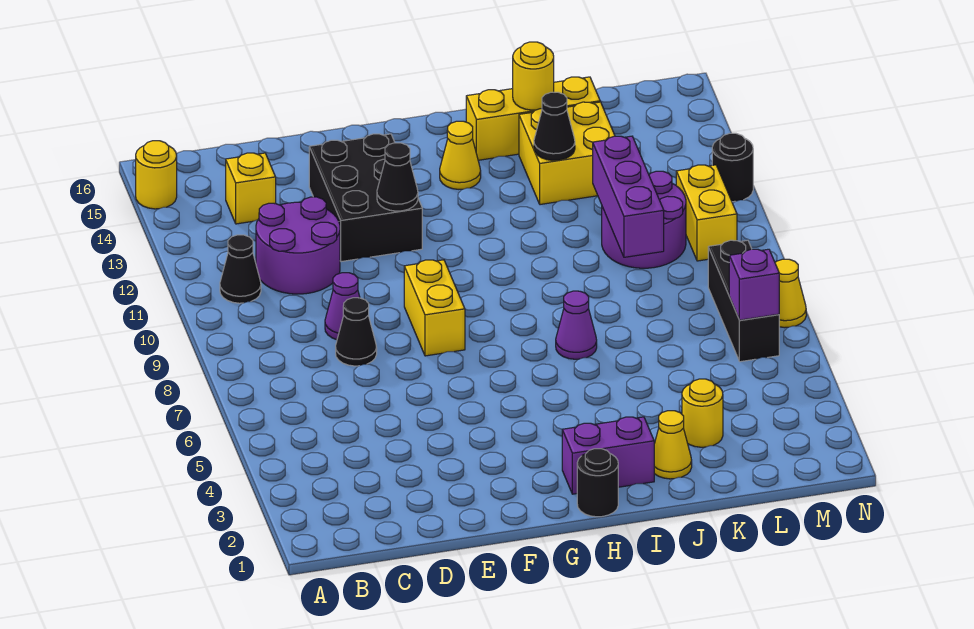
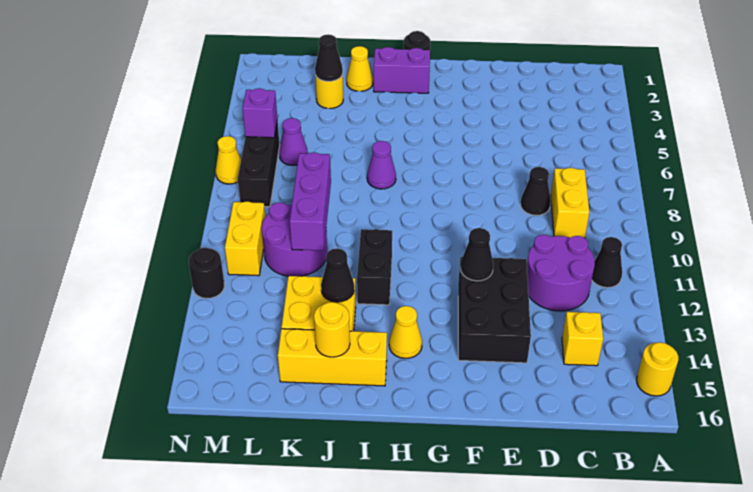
purple 1x1 cone [325,273,360,340] -> purple 1x1 cone moved to [279,118,308,165]
yellow 1x2 brick [404,260,465,356] -> yellow 1x2 brick moved to [551,168,589,238]
none -> black 1x2 brick [357,229,392,305]
none -> black 1x1 cone [315,34,343,81]

